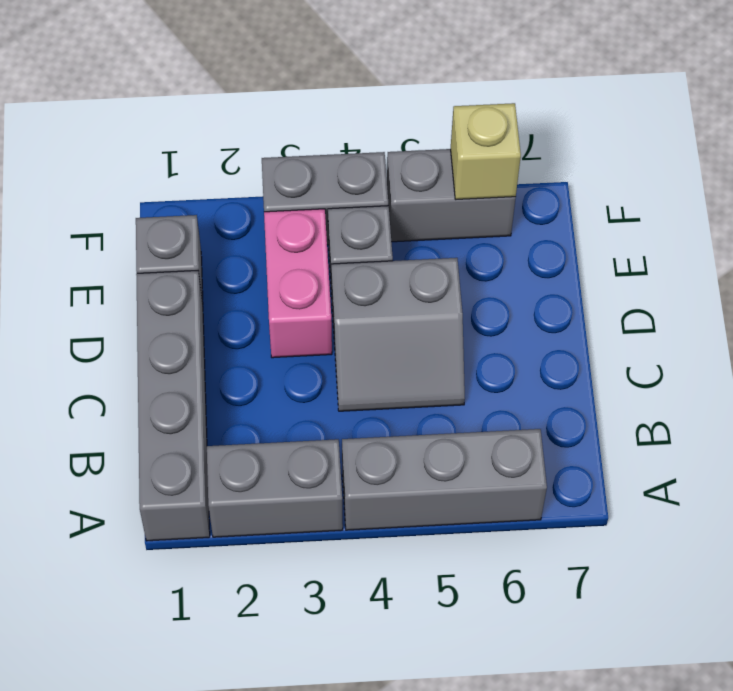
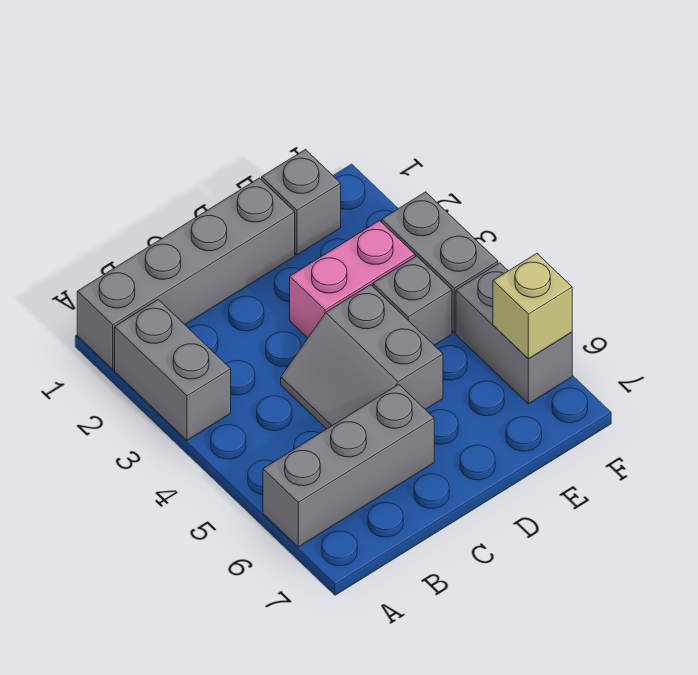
grey 1x3 brick [342,429,547,530] -> grey 1x3 brick turned to [263,384,434,547]

